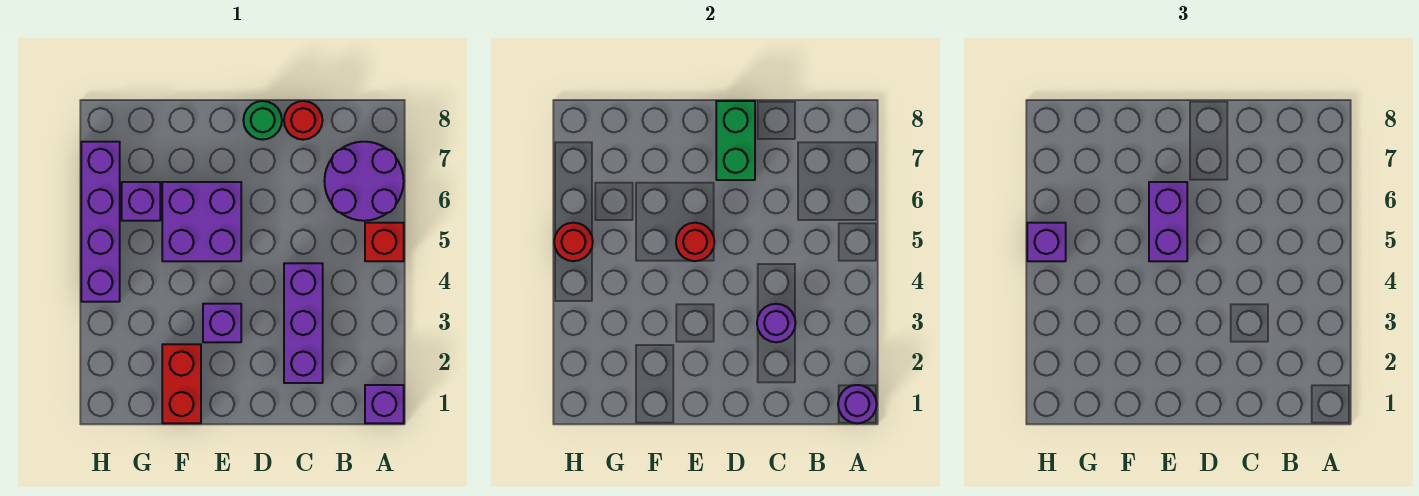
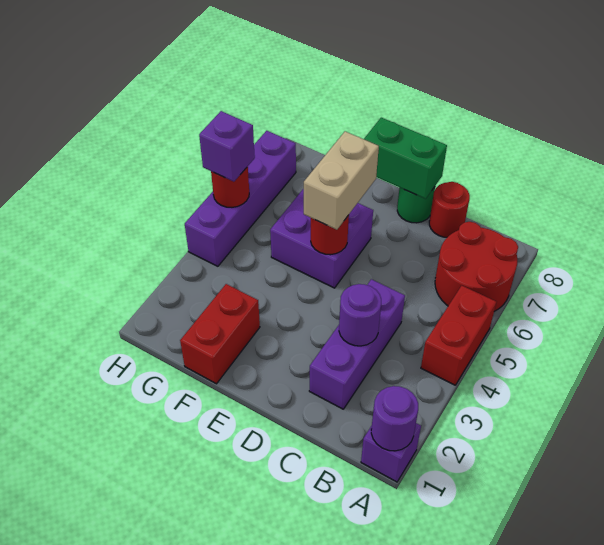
red 1x1 brick [365,223,404,261] -> red 1x2 brick [421,286,496,385]
purple 2x2 round brick [325,142,404,221] -> red 2x2 round brick [435,222,518,311]
green 1x2 brick [716,101,755,180] -> green 1x2 brick turned to [364,118,447,199]
purple 1x1 brick [203,304,241,342] -> none
purple 1x2 brick [1149,182,1187,261] -> tan 1x2 brick [304,131,379,230]
purple 1x1 brick [122,182,160,221] -> none

